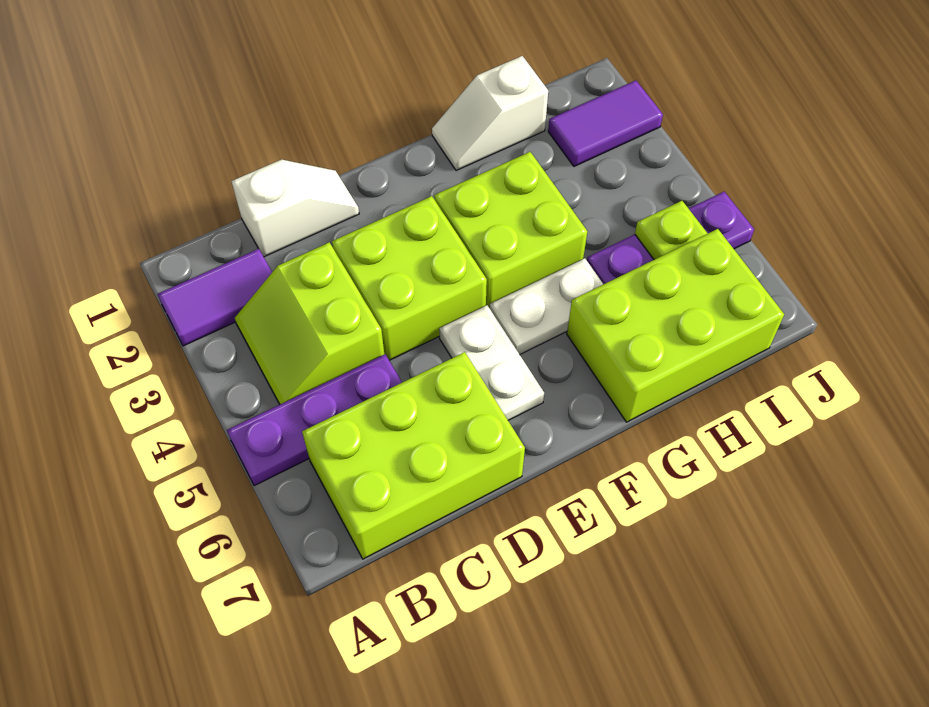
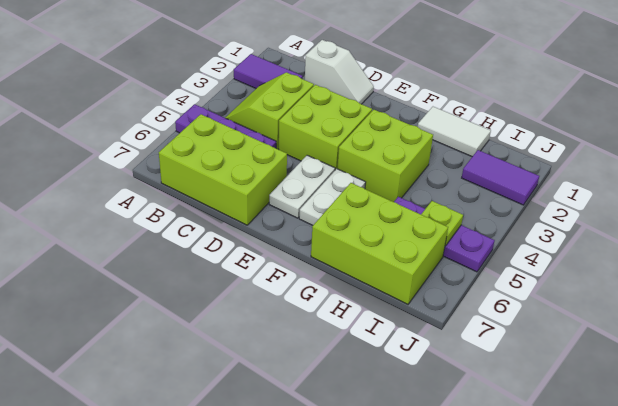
white 1x2 plate [490,258,603,355] -> white 1x2 plate turned to [299,169,366,225]
white 1x2 slope [432,56,548,171] -> white 1x2 tile [418,107,491,157]

